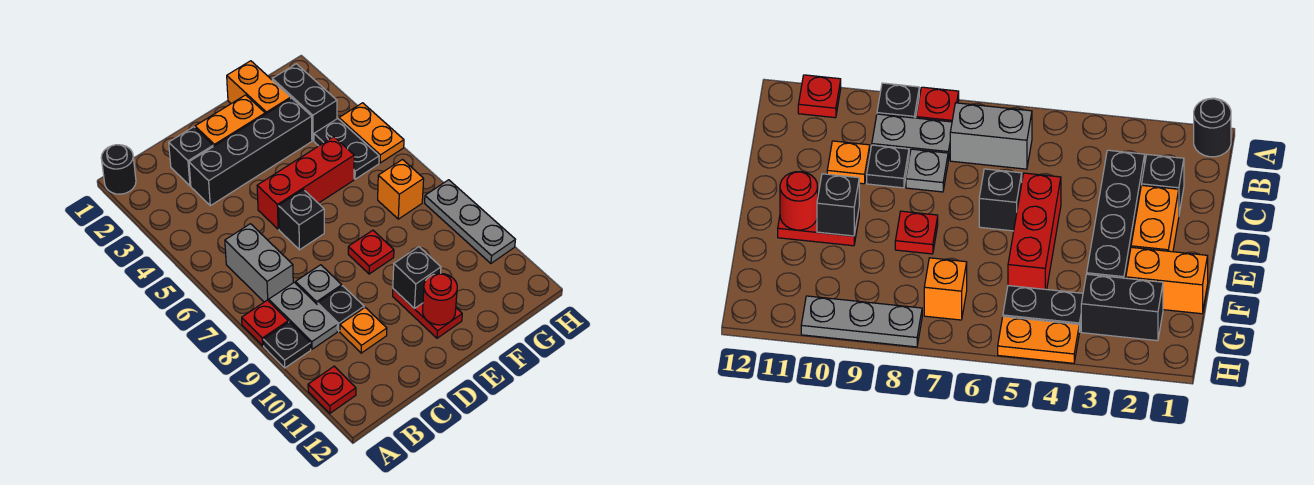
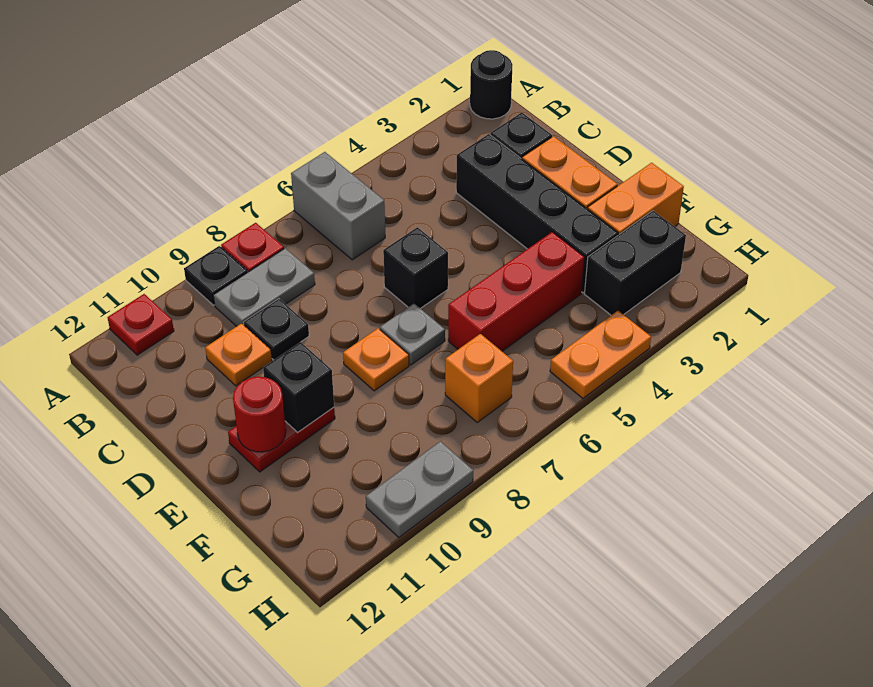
grey 1x2 brick [225,224,293,302] -> grey 1x2 brick turned to [291,152,385,260]
grey 1x1 plate [296,265,342,305] -> grey 1x1 plate moved to [380,303,445,365]
red 1x3 brick [257,137,354,229] -> red 1x3 brick turned to [448,232,584,351]
red 1x1 plate [348,230,394,274] -> orange 1x1 plate [343,328,409,391]
black 1x2 plate [314,119,379,179] -> none
grey 1x3 plate [425,180,515,263] -> grey 1x2 plate [366,441,473,537]

